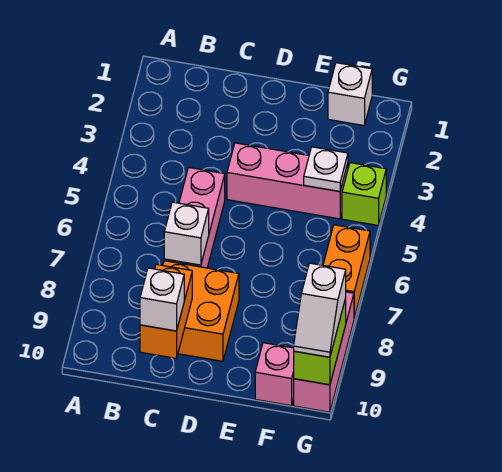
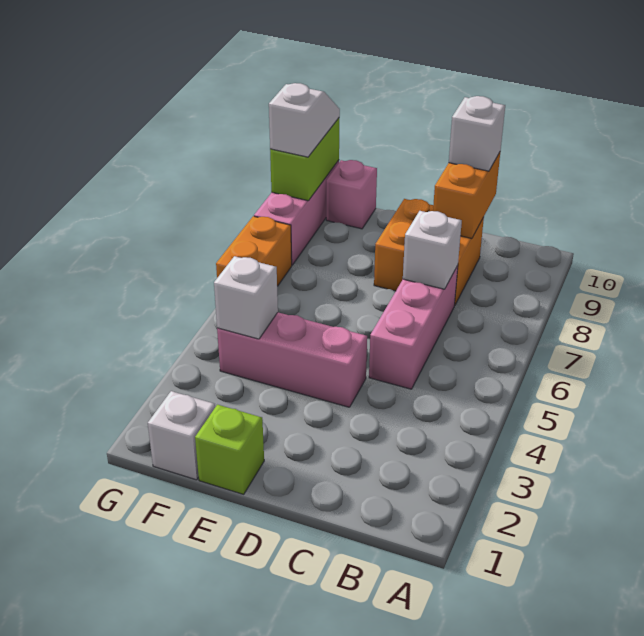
white 1x1 plate [304,147,348,191] -> white 1x1 brick [214,256,278,339]
lime 1x1 brick [342,163,386,225] -> lime 1x1 brick moved to [195,405,264,494]

